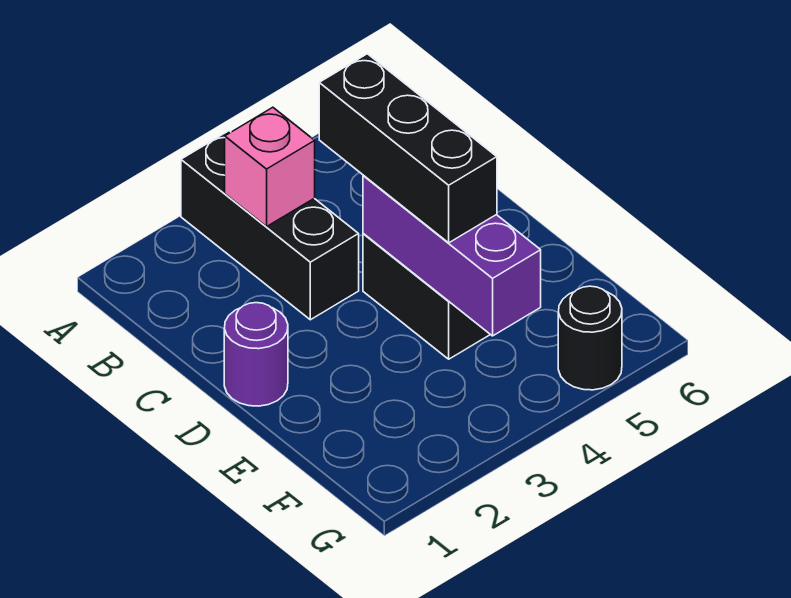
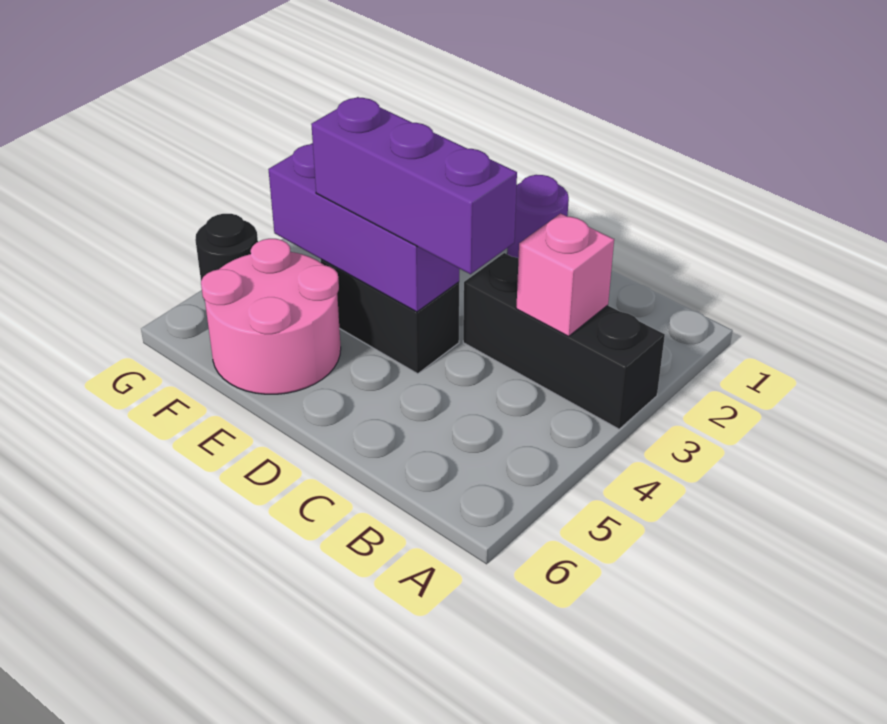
black 1x3 brick [319,54,497,243] -> purple 1x3 brick [311,97,517,274]
none -> pink 2x2 round brick [201,239,341,394]

